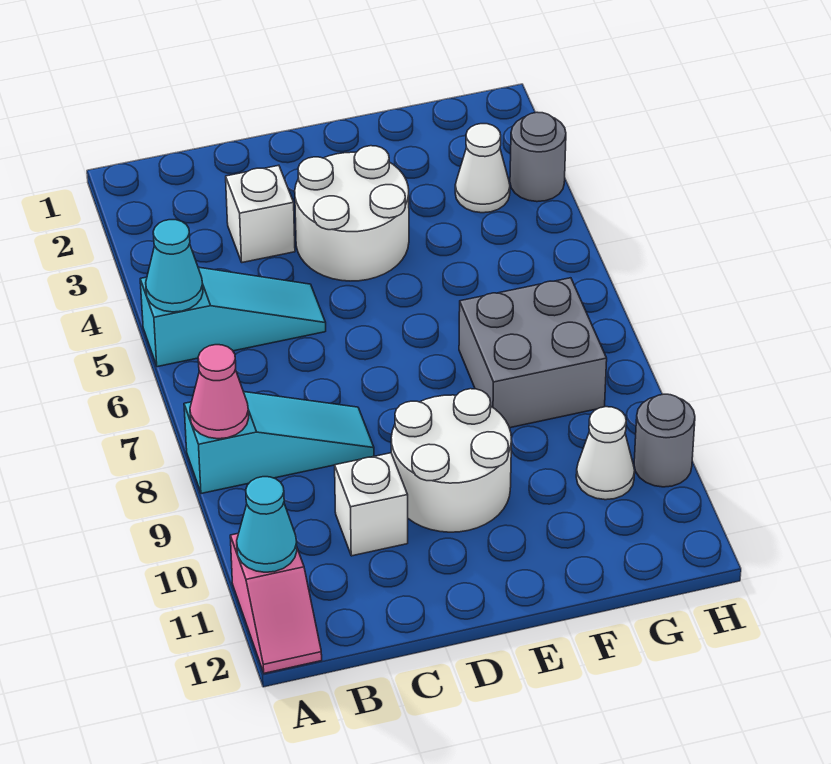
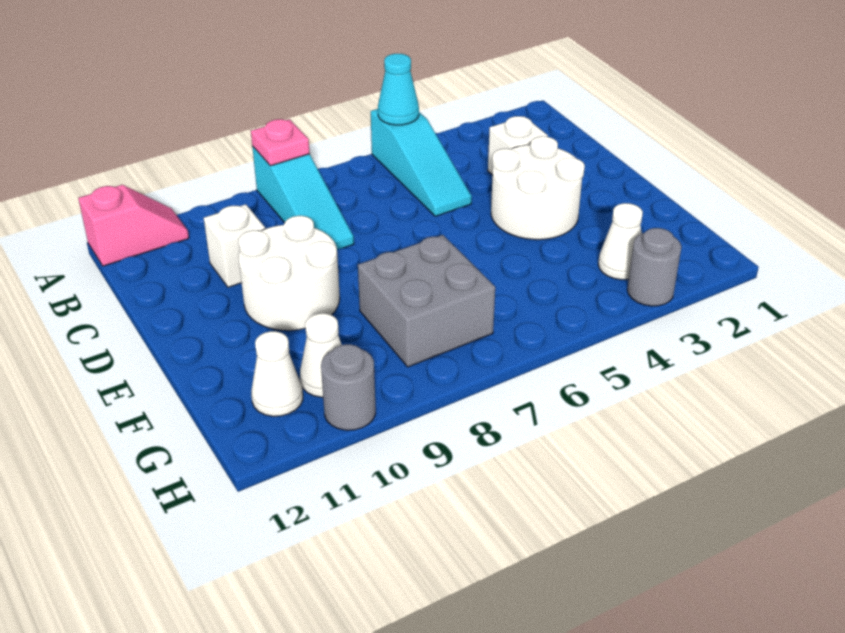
pink 1x1 cone [190,345,249,439] -> pink 1x1 plate [251,119,310,166]
pink 1x2 slope [230,533,322,673] -> pink 1x2 slope turned to [78,185,189,266]
cyan 1x1 cone [237,477,297,572] -> none
none -> white 1x1 cone [251,331,303,416]

